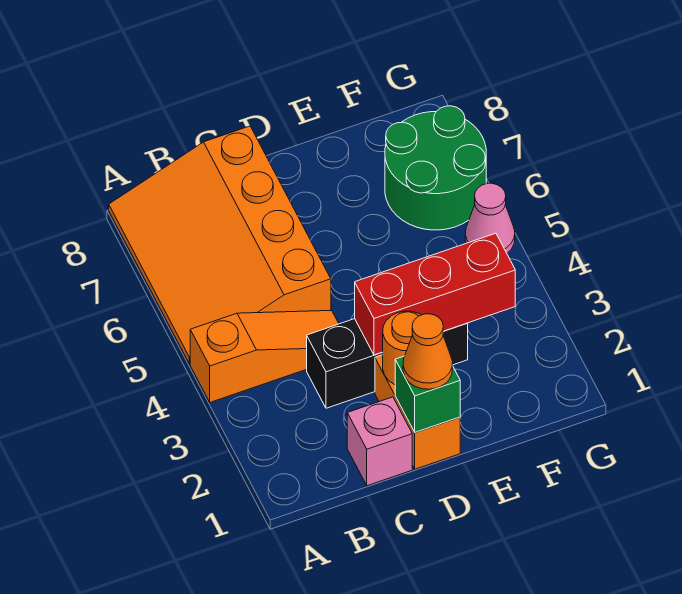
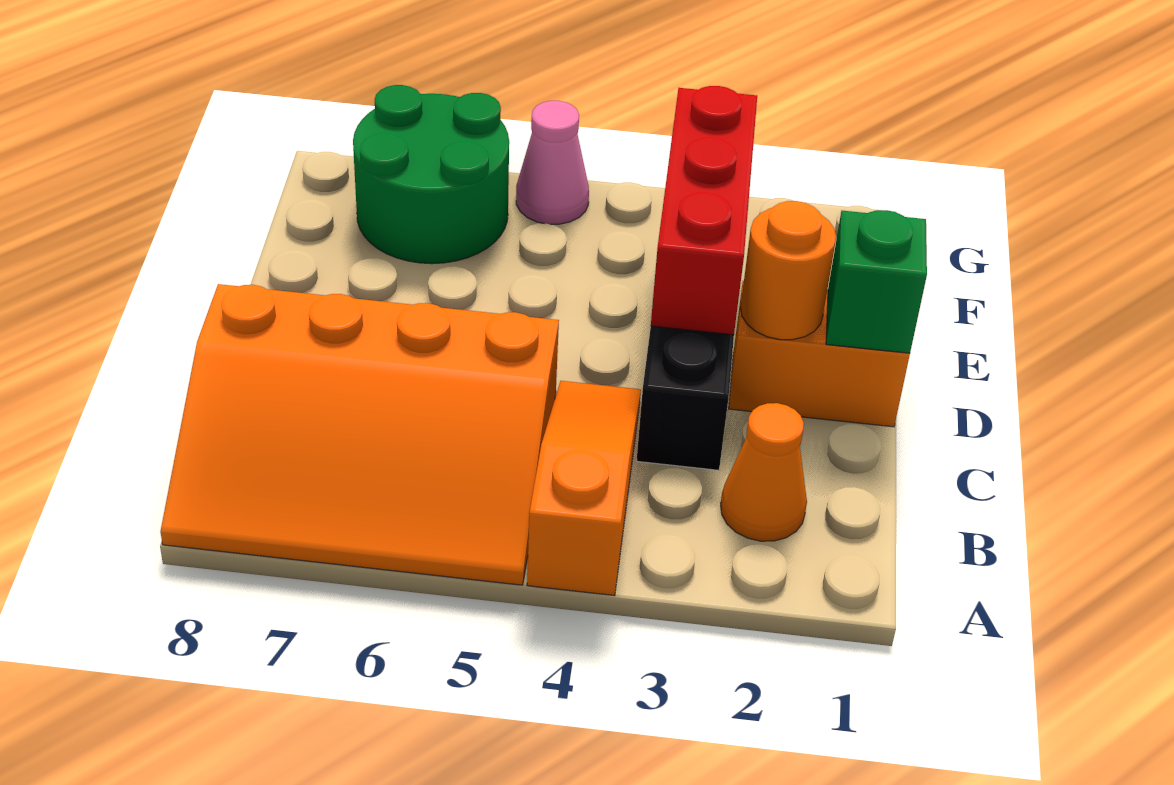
pink 1x1 brick [347,397,412,486] -> none
orange 1x1 cone [403,314,453,389] -> orange 1x1 cone moved to [721,403,807,541]

